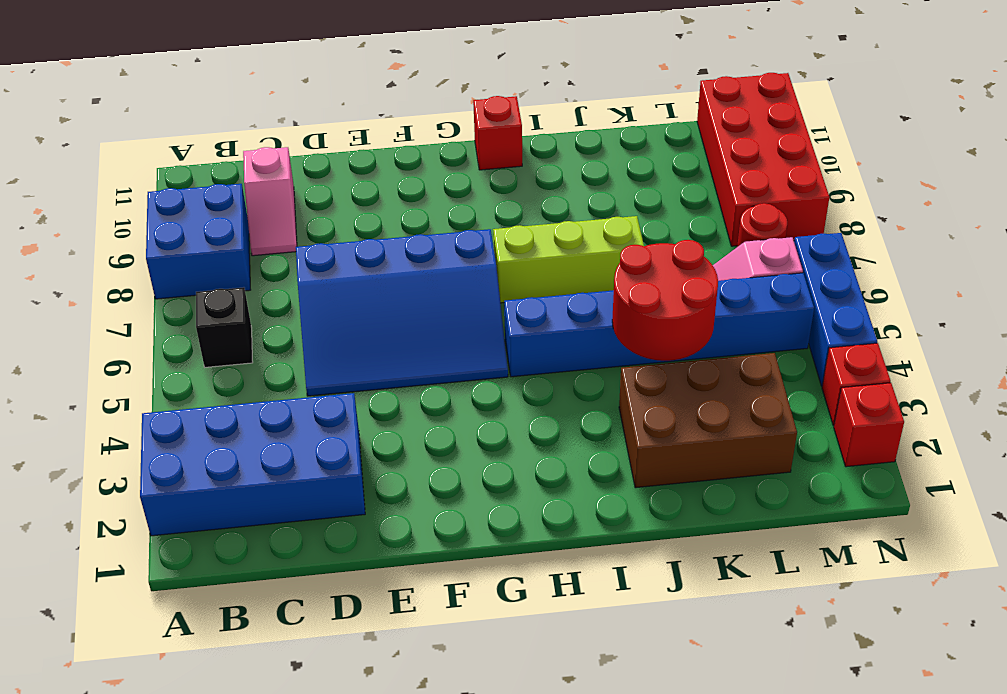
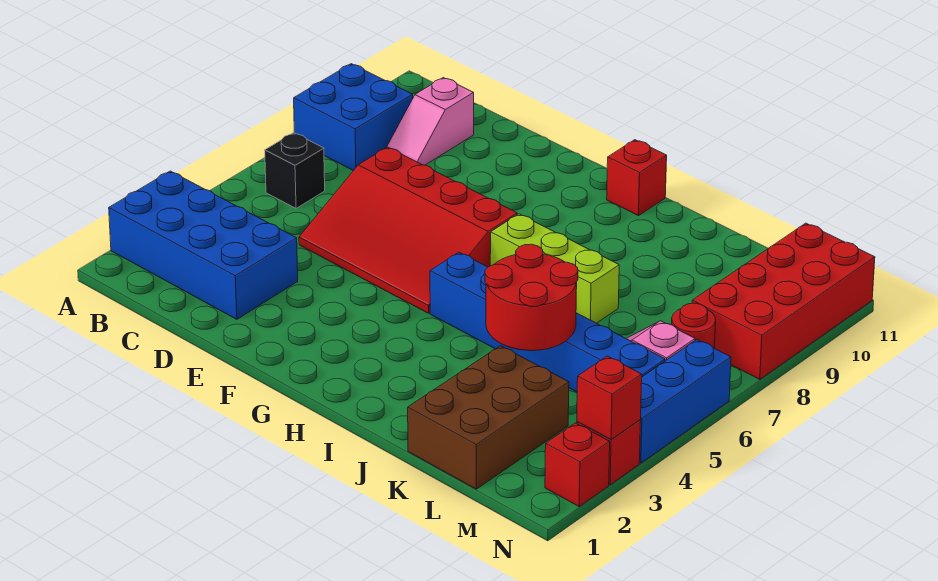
blue 3x4 slope [296,229,508,396] -> red 3x4 slope [299,147,517,313]
brown 2x3 brick [619,353,797,488] -> brown 2x3 brick turned to [408,346,569,489]
none -> red 1x1 brick [577,356,642,440]

